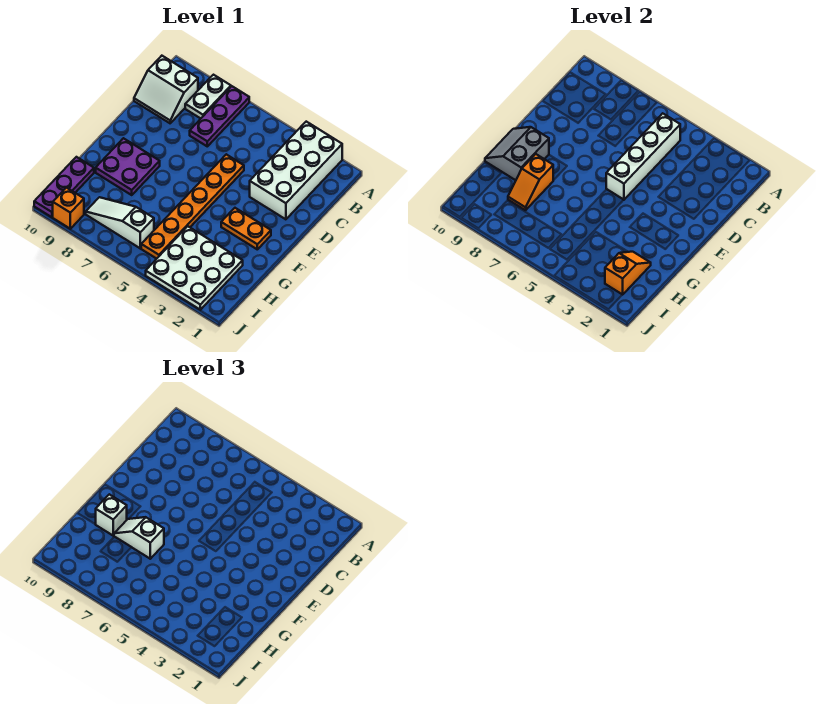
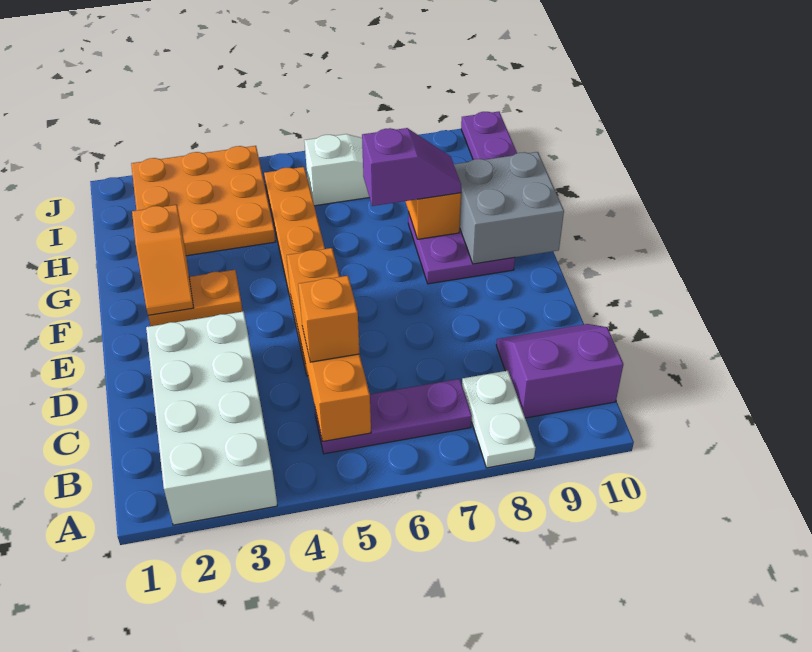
purple 1x3 plate [190,86,249,146] -> purple 1x3 plate turned to [314,379,472,454]
white 1x4 brick [606,113,680,200] -> orange 1x4 brick [287,248,371,442]
white 2x2 slope [134,56,198,123] -> purple 2x2 slope [496,324,623,418]
grey 2x2 slope [485,127,549,180] -> grey 2x2 brick [454,152,564,264]
white 1x2 slope [114,517,164,559] -> purple 1x2 slope [362,128,461,206]
white 1x1 brick [96,494,127,535] -> none
white 3x3 plate [146,226,243,310] -> orange 3x3 plate [131,146,276,256]
orange 1x2 slope [605,252,651,295] -> orange 1x2 slope moved to [132,205,194,315]
orange 1x1 brick [53,188,84,229] -> orange 1x1 brick moved to [298,276,360,362]

